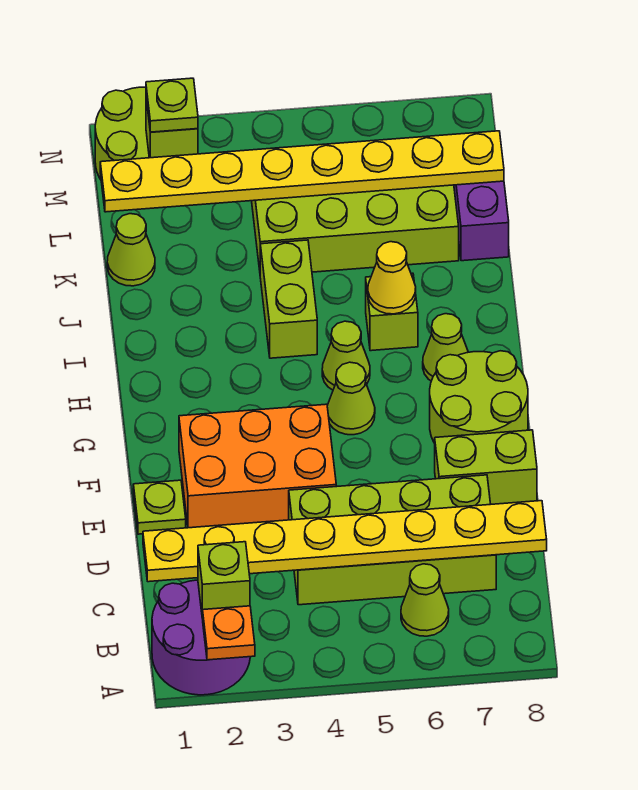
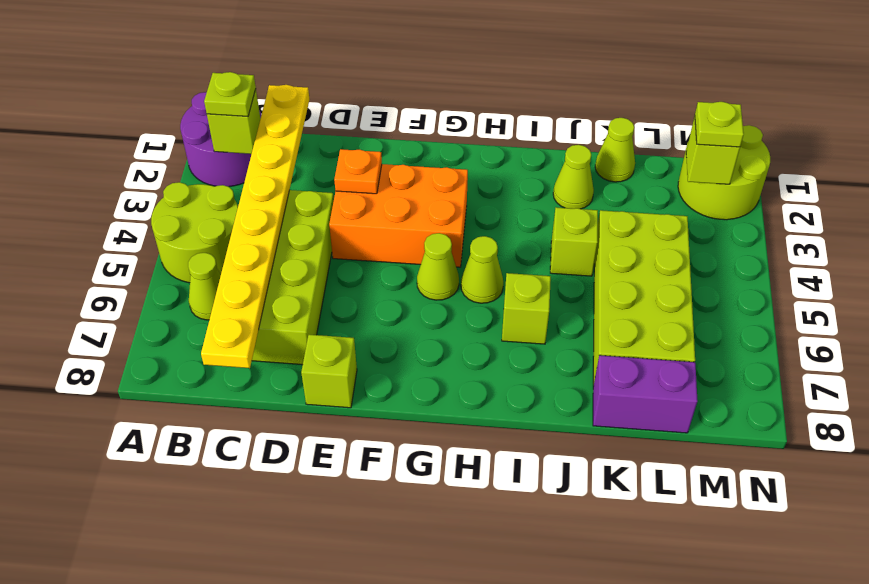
orange 1x1 plate [203,606,255,660] -> orange 1x1 plate moved to [334,149,382,194]
lime 1x1 plate [133,480,186,534] -> lime 1x1 plate moved to [204,72,256,116]
orange 2x3 brick [179,404,336,528] -> orange 2x3 brick turned to [329,164,468,267]
lime 1x2 brick [435,430,537,504] -> lime 1x1 brick [301,335,357,408]
lime 2x2 round brick [430,351,528,443] -> lime 2x2 round brick moved to [151,182,238,283]
lime 1x1 cone [423,314,468,381] -> lime 1x1 cone moved to [553,145,594,209]
lime 1x2 brick [260,240,317,358] -> lime 1x1 brick [550,207,598,276]
yellow 1x1 cone [368,242,416,314] -> none
yellow 1x8 plate [100,131,504,212] -> none

